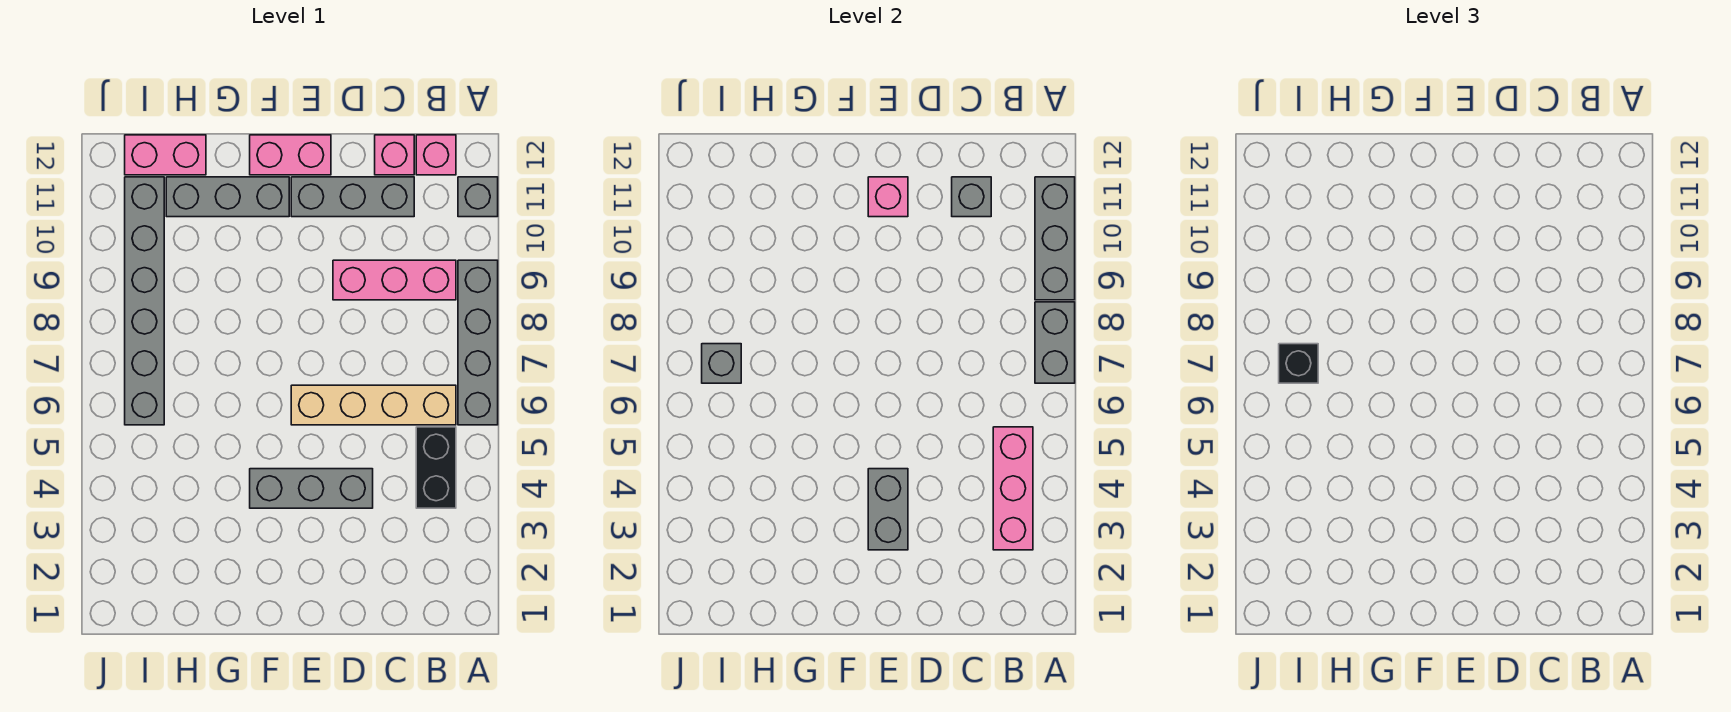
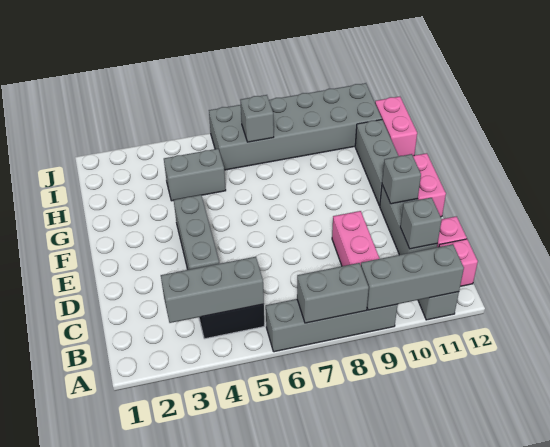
pink 1x3 brick [993,427,1033,550] -> grey 1x3 brick [161,257,264,323]
tan 1x4 brick [291,385,456,425] -> none
grey 1x2 brick [868,469,908,550] -> grey 1x2 brick moved to [164,149,226,201]
pink 1x1 brick [868,177,908,217] -> grey 1x1 brick [382,154,421,204]
grey 1x6 brick [125,177,164,425] -> grey 2x6 brick [209,83,382,170]
black 1x1 brick [1279,344,1318,383] -> none

